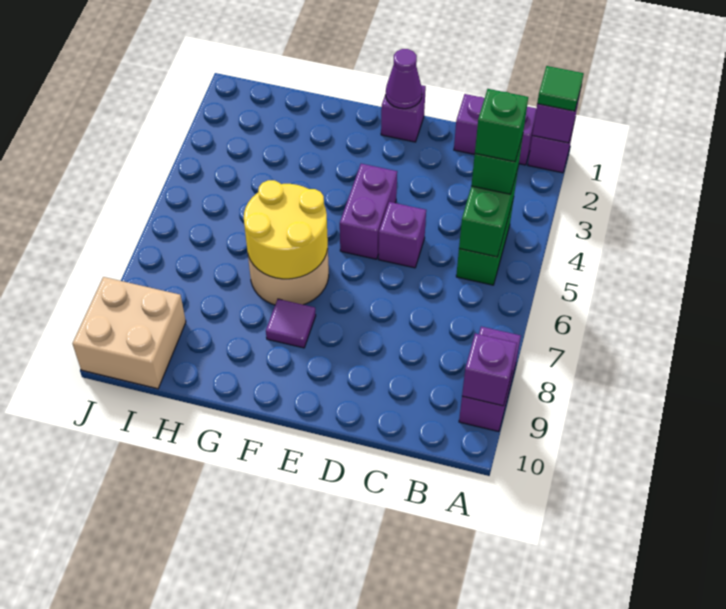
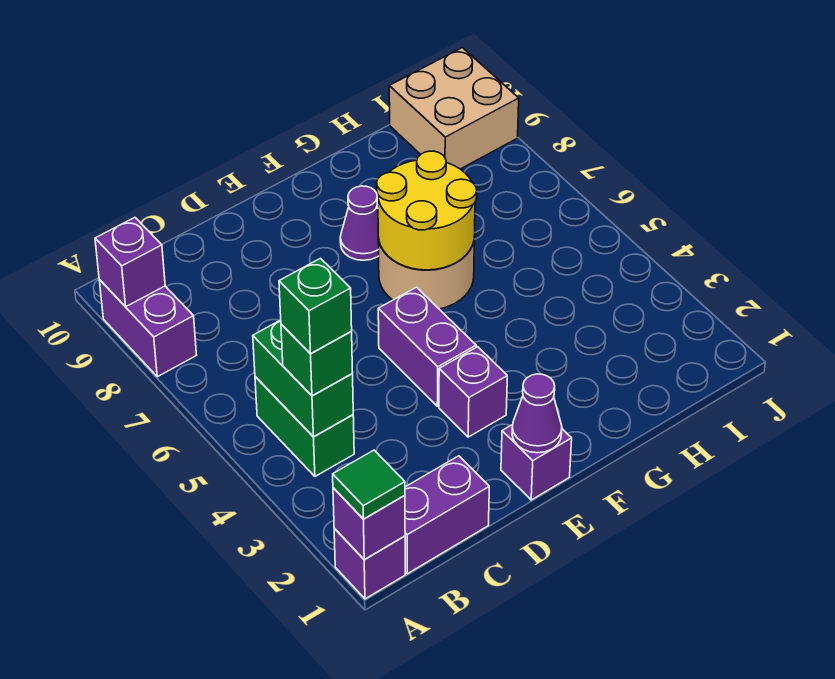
purple 1x1 brick [379,202,426,268] -> purple 1x1 brick moved to [439,347,507,437]
purple 1x1 tile [266,299,316,348] -> purple 1x1 cone [340,186,379,260]

